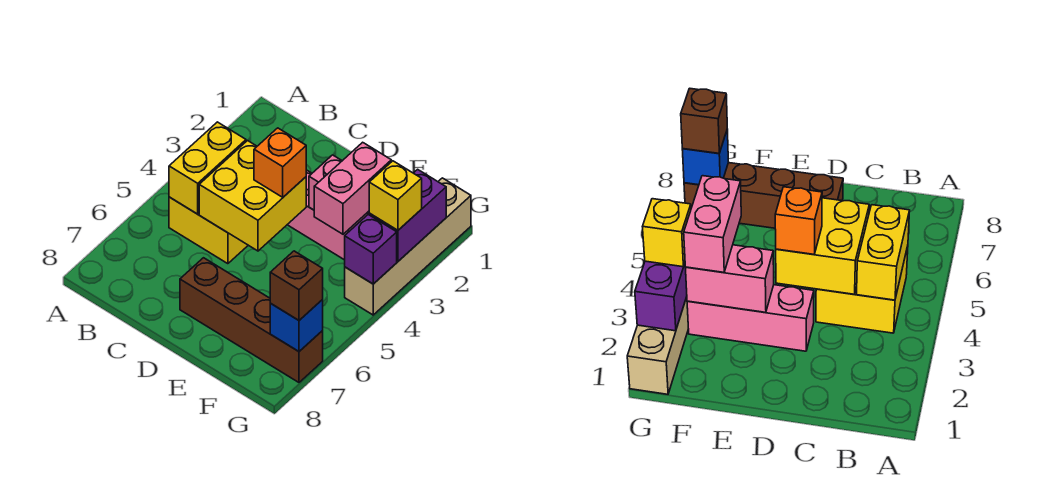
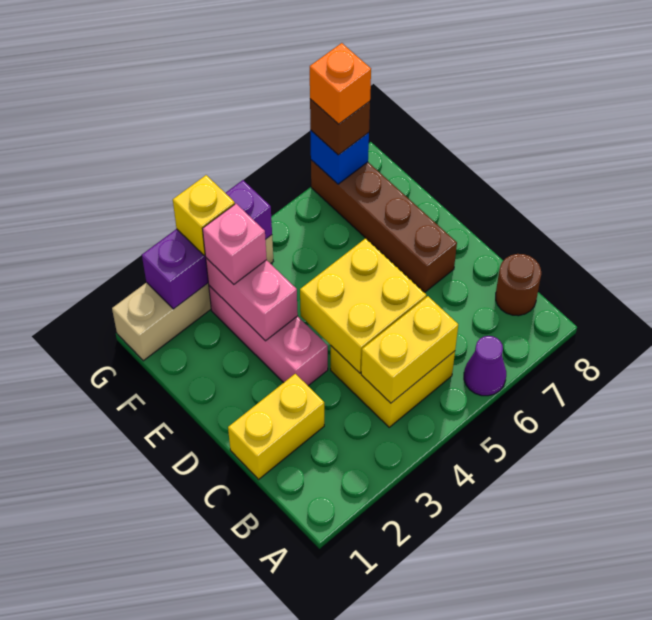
none -> purple 1x1 cone [464,336,506,396]
none -> brown 1x1 round brick [496,254,541,316]
none -> yellow 1x2 brick [228,374,324,479]
orange 1x1 brick [254,128,306,197] -> orange 1x1 brick moved to [310,43,371,124]
pink 1x2 brick [314,142,391,234] -> pink 1x1 brick [203,204,267,284]

